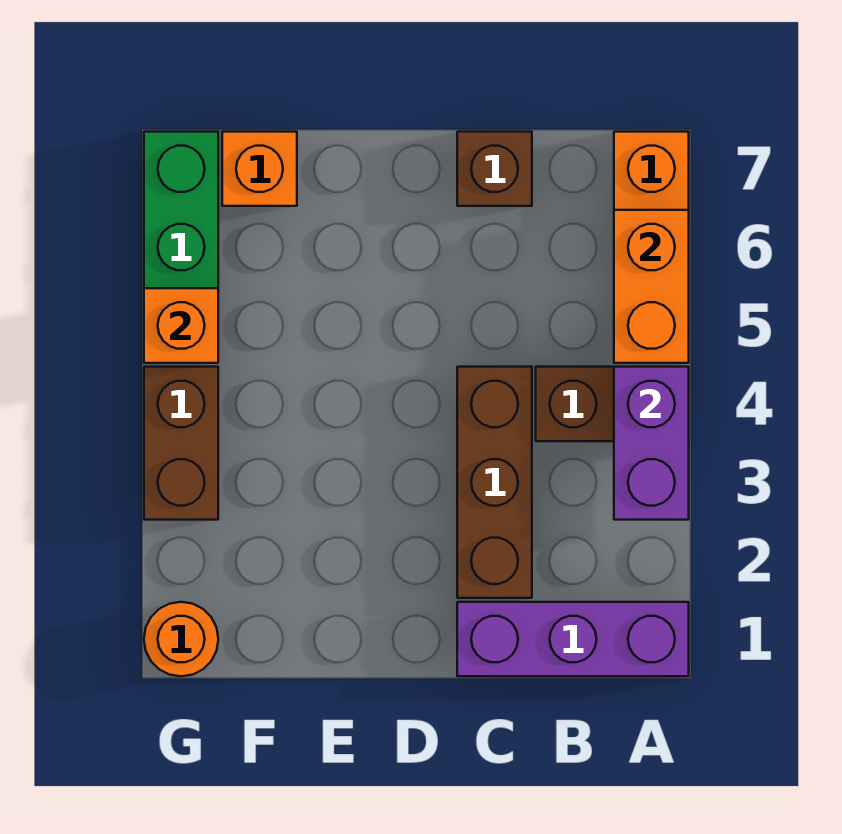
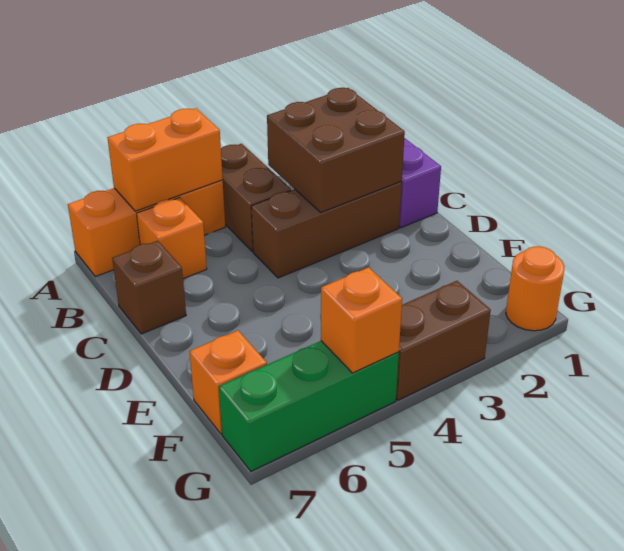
purple 1x2 brick [614,367,689,520] -> none
none -> brown 2x2 brick [267,88,405,212]
none -> orange 1x1 brick [137,198,207,279]

